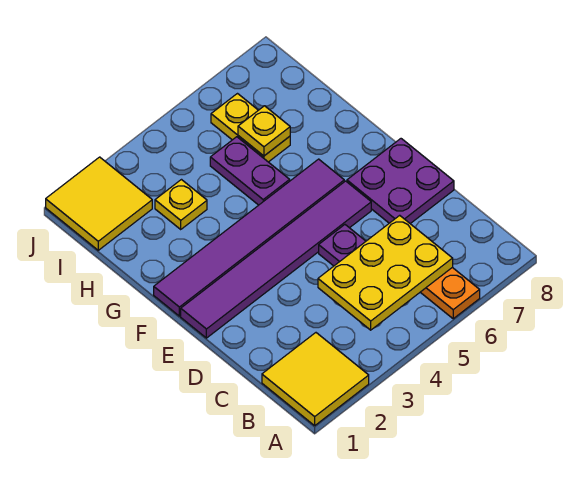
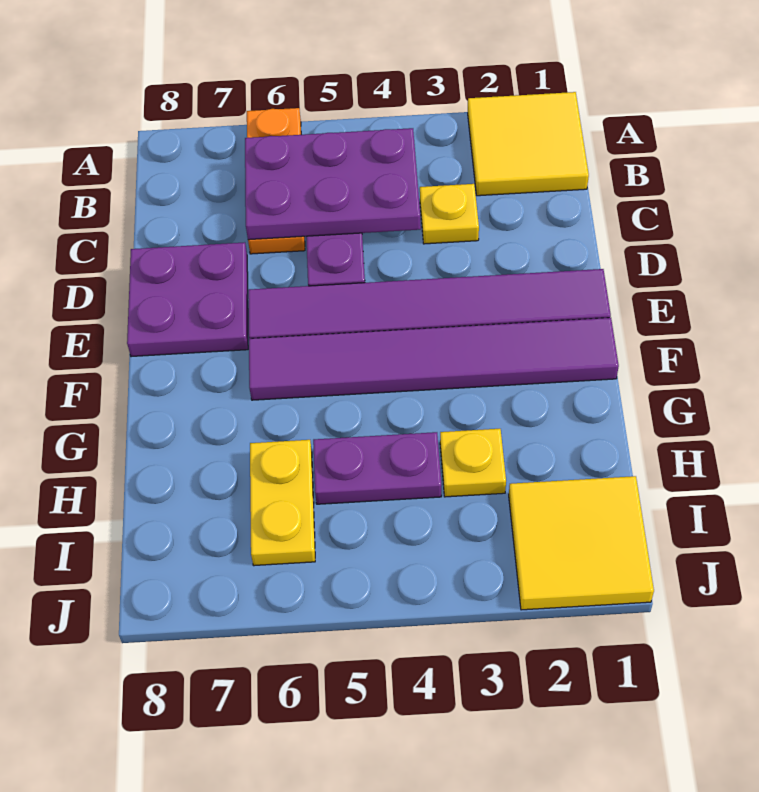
yellow 2x3 plate [318,215,453,330] -> purple 2x3 plate [245,128,421,240]
purple 1x2 plate [210,137,290,205] -> purple 1x2 plate turned to [313,432,441,504]
yellow 1x1 plate [238,106,290,156] -> yellow 1x1 plate moved to [420,184,479,244]

